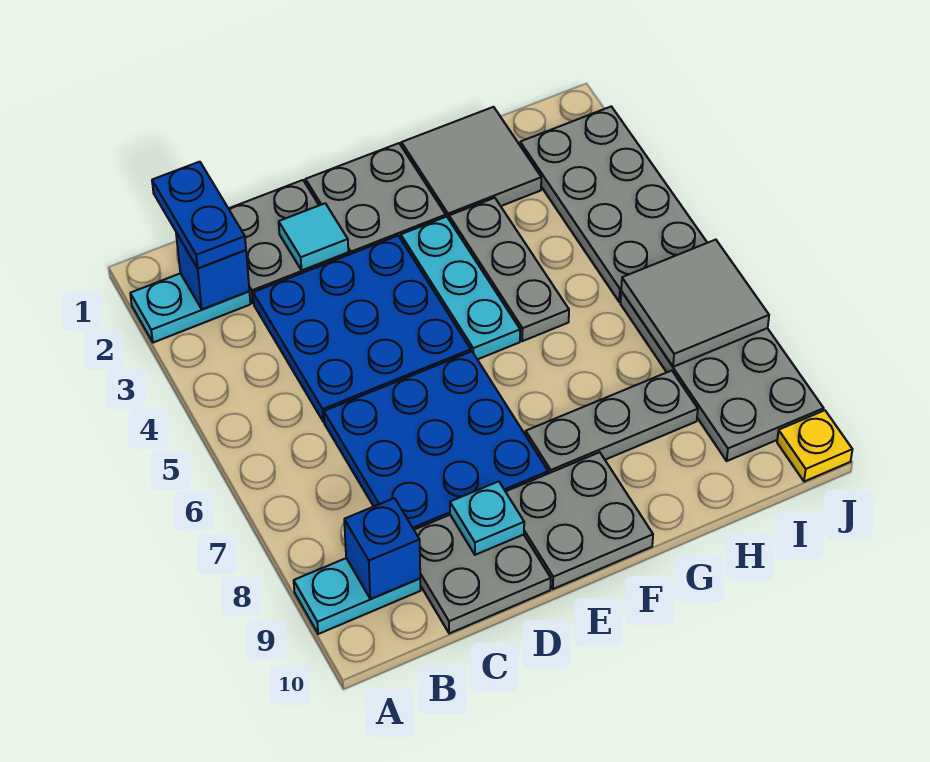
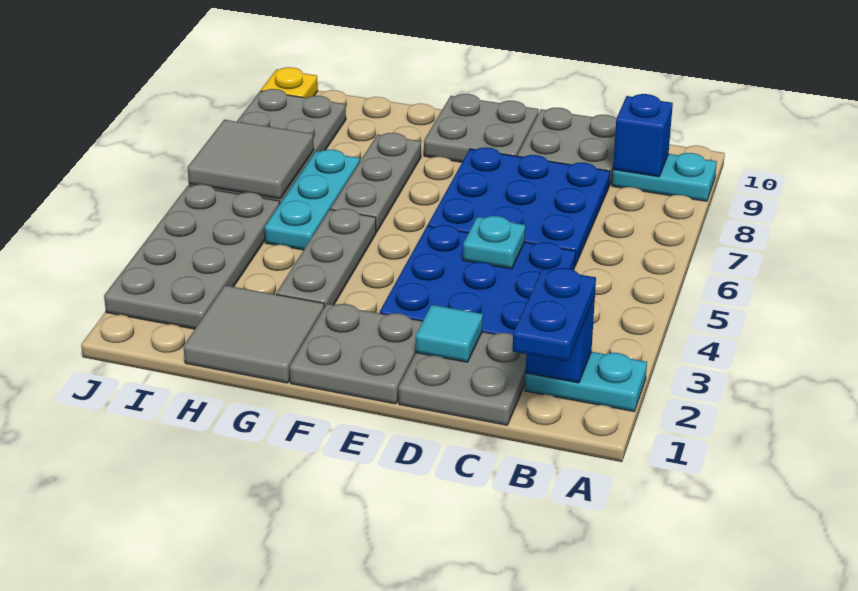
cyan 1x1 plate [450,481,524,555] -> cyan 1x1 plate moved to [463,216,525,269]
cyan 1x3 plate [401,217,520,360] -> cyan 1x3 plate moved to [264,150,360,250]
grey 1x3 plate [526,371,698,473] -> grey 1x3 plate turned to [330,133,421,232]

